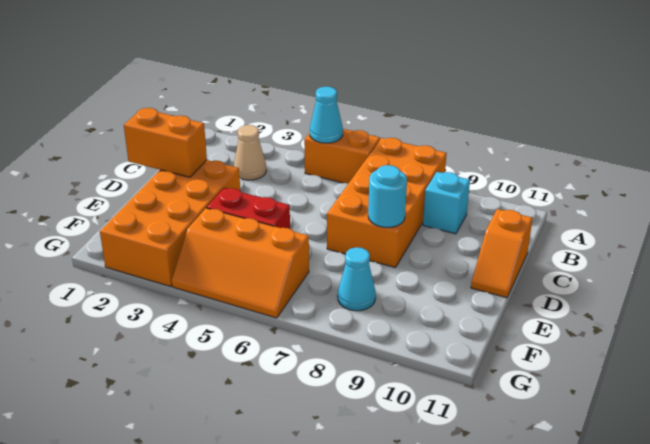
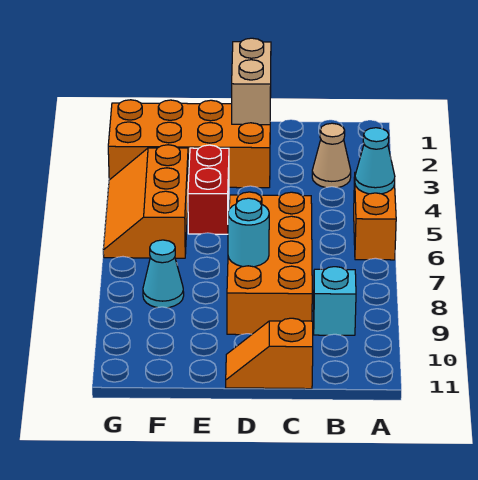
orange 2x4 brick [327,138,447,268] -> orange 2x4 brick turned to [227,192,312,335]
orange 1x2 brick [124,108,207,177] -> tan 1x2 brick [232,38,271,125]

